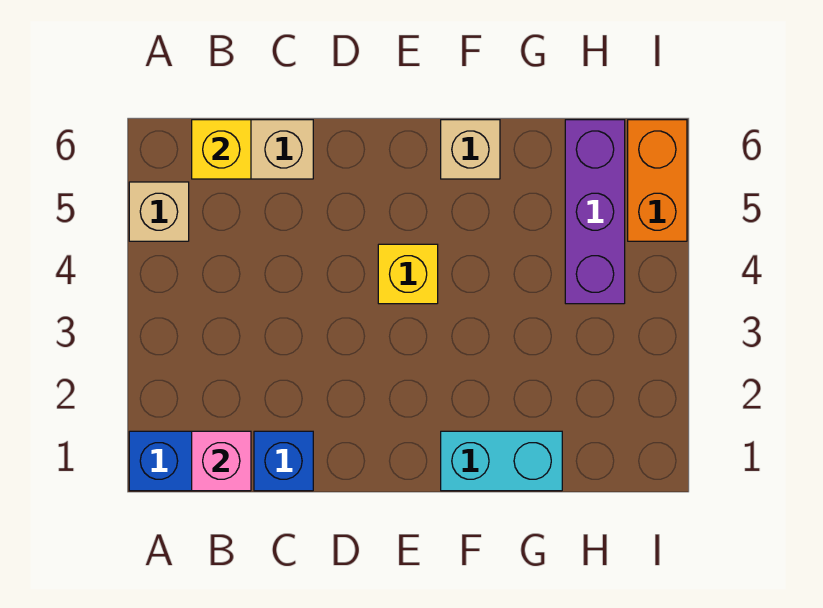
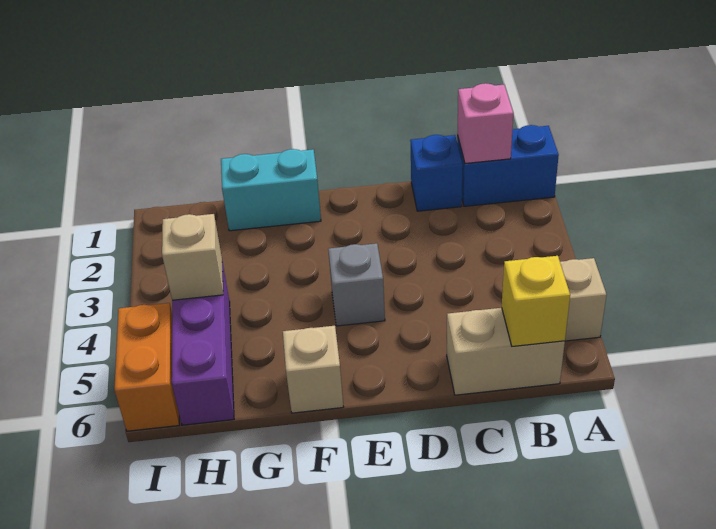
yellow 1x1 brick [378,244,438,304] -> grey 1x1 brick [328,243,385,326]
none -> tan 1x1 brick [162,214,223,300]

